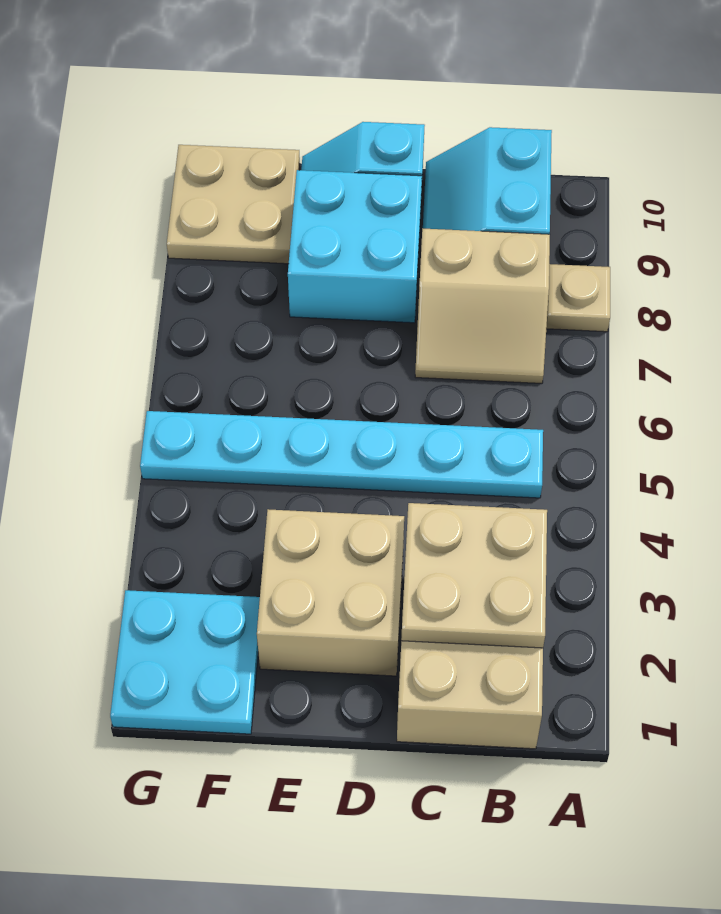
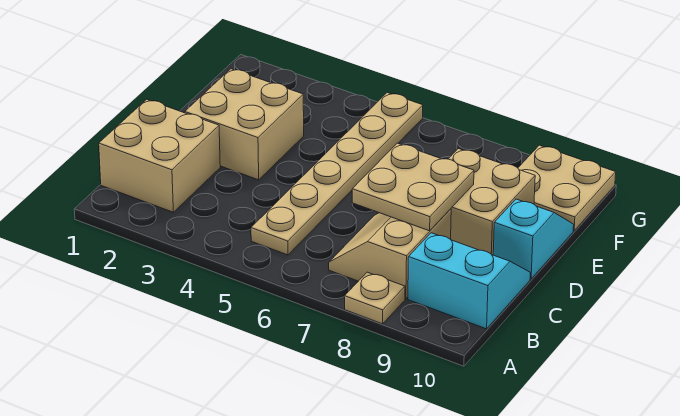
tan 2x2 plate [401,503,547,648] -> tan 2x2 plate moved to [352,143,474,231]
cyan 1x6 plate [140,411,543,498] -> tan 1x6 plate [251,93,423,255]
cyan 2x2 brick [288,170,422,323] -> tan 2x2 brick [449,149,535,255]
cyan 2x2 plate [110,590,260,734] -> none

